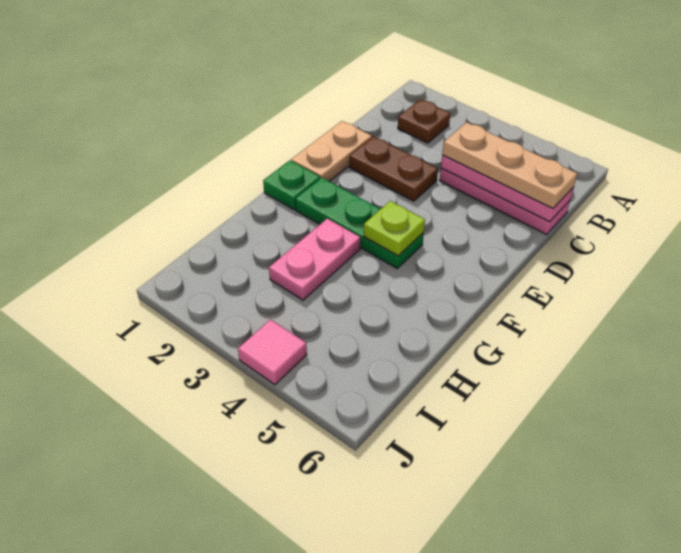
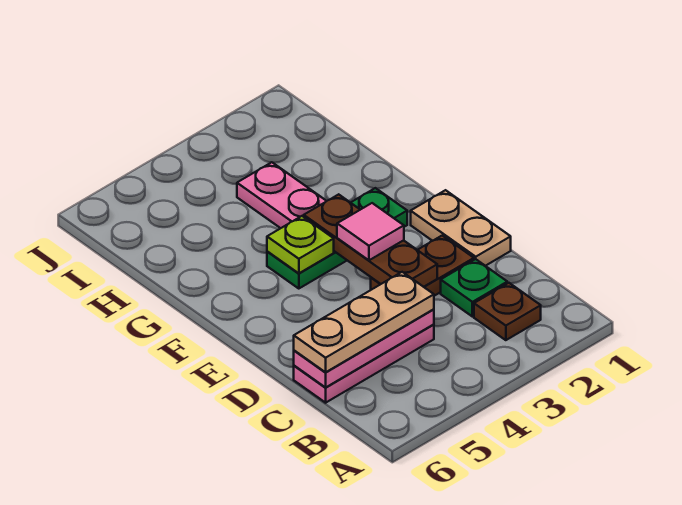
none -> brown 1x3 plate [304,194,437,287]
green 1x1 plate [263,160,320,209] -> green 1x1 plate moved to [441,259,507,317]
pink 1x1 tile [238,320,307,385] -> pink 1x1 tile moved to [337,203,404,260]

